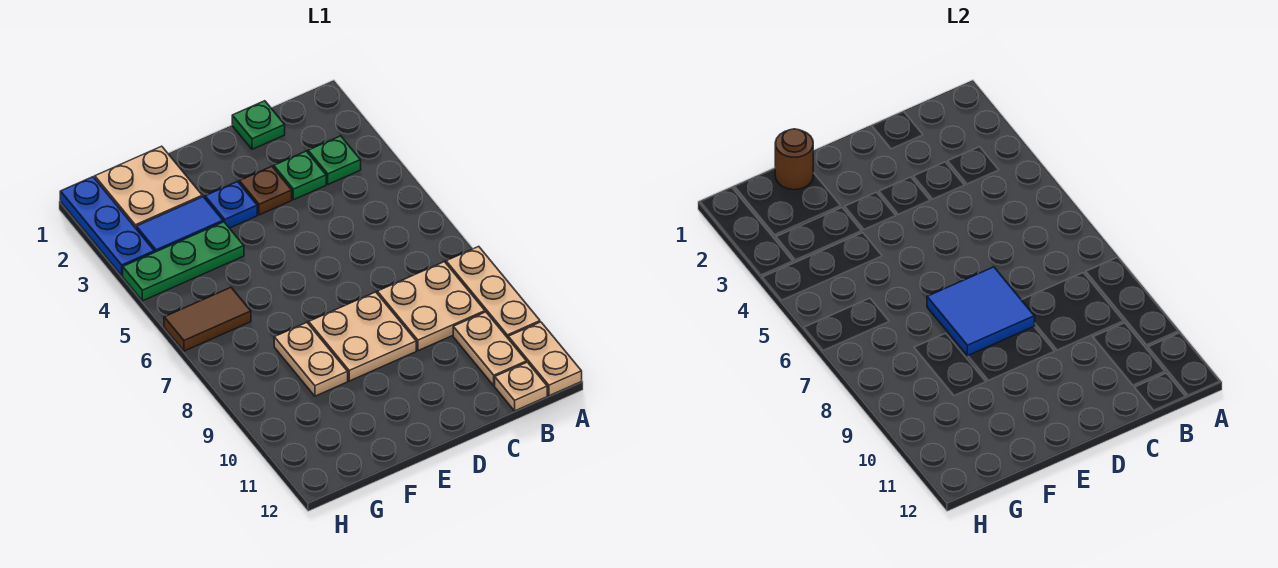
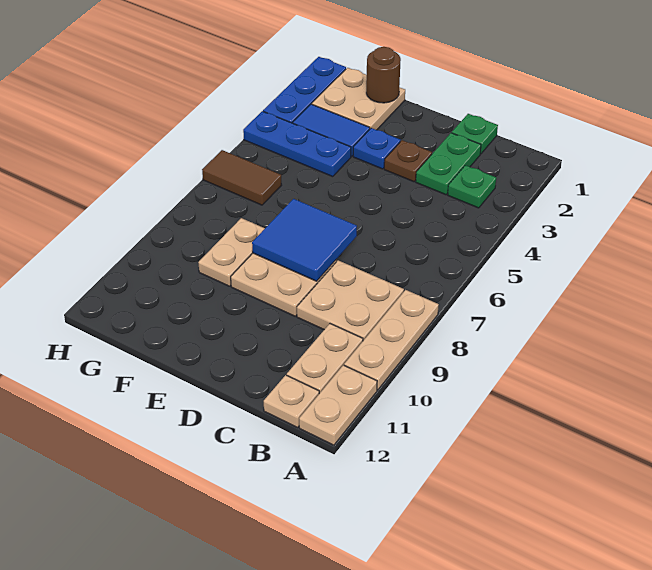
green 1x1 plate [274,151,326,200] -> green 1x2 plate [416,133,481,195]
green 1x3 plate [123,222,244,301] -> blue 1x3 plate [243,111,351,177]

